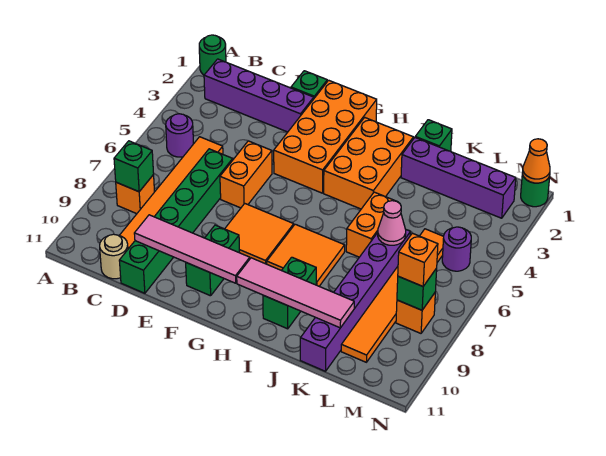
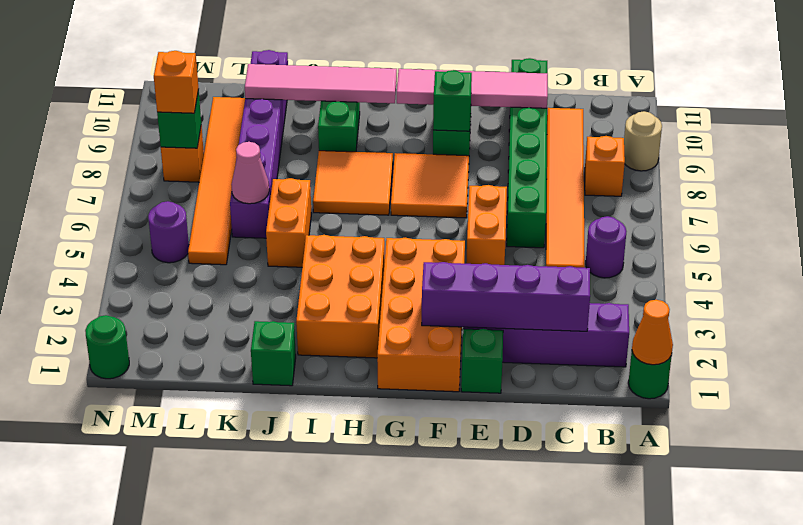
green 1x1 brick [114,141,154,192] -> green 1x1 brick moved to [433,70,472,131]
tan 1x1 round brick [100,234,128,279] -> tan 1x1 round brick moved to [624,111,662,171]
purple 1x4 brick [401,138,516,218] -> purple 1x4 brick moved to [422,262,590,331]
orange 1x1 cone [523,139,550,183] -> orange 1x1 cone moved to [632,300,673,365]

